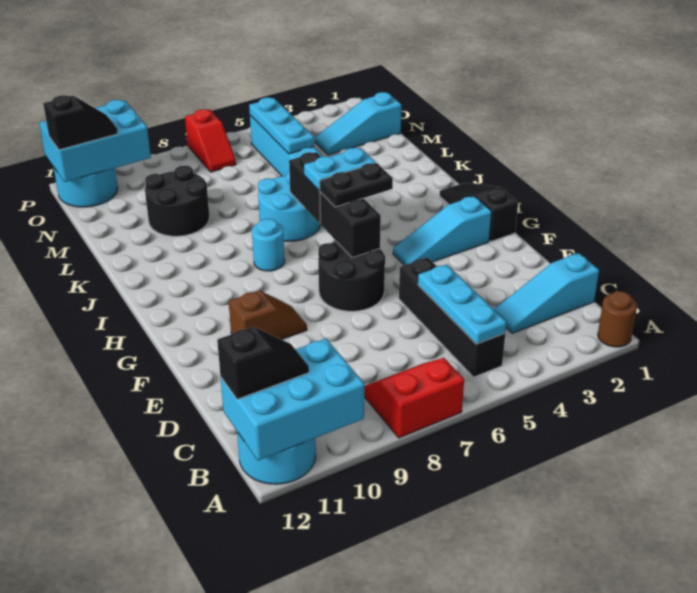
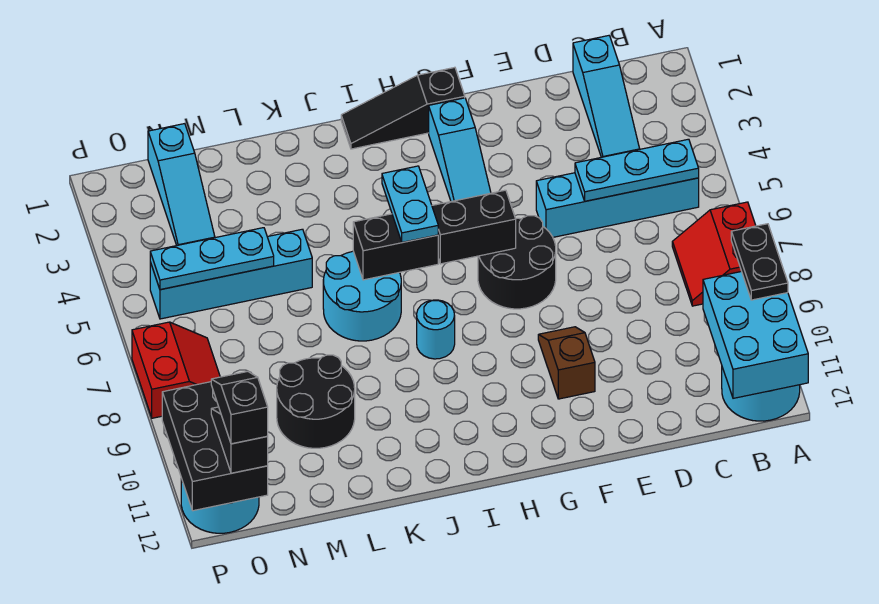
brown 1x1 round brick [598,291,637,347] -> none
black 1x4 brick [399,257,505,377] -> cyan 1x4 brick [536,173,699,237]
black 1x2 slope [217,327,309,399] -> black 1x2 slope moved to [211,371,268,444]
black 1x2 plate [319,163,393,207] -> black 1x2 plate moved to [731,224,788,300]
red 1x2 slope [185,109,236,172] -> red 2x2 slope [132,322,220,418]
cyan 2x3 brick [39,100,151,182] -> black 2x3 brick [162,382,268,511]

